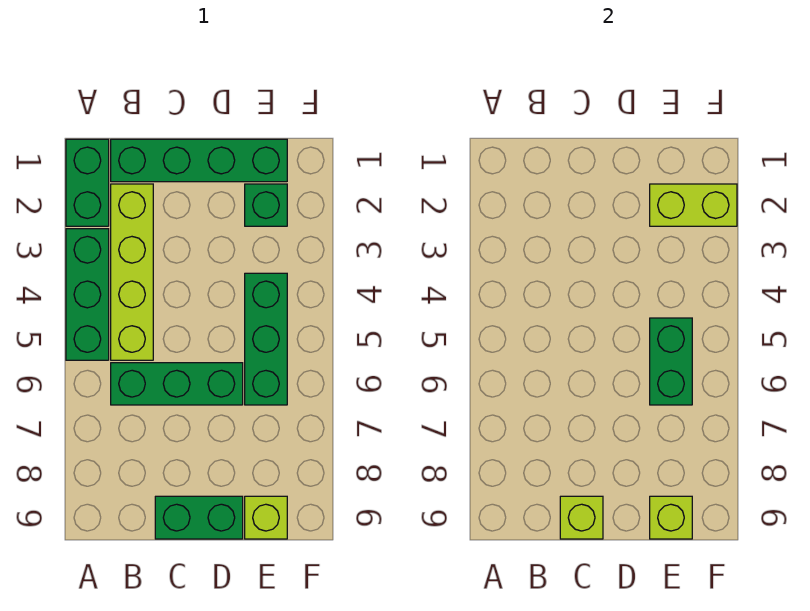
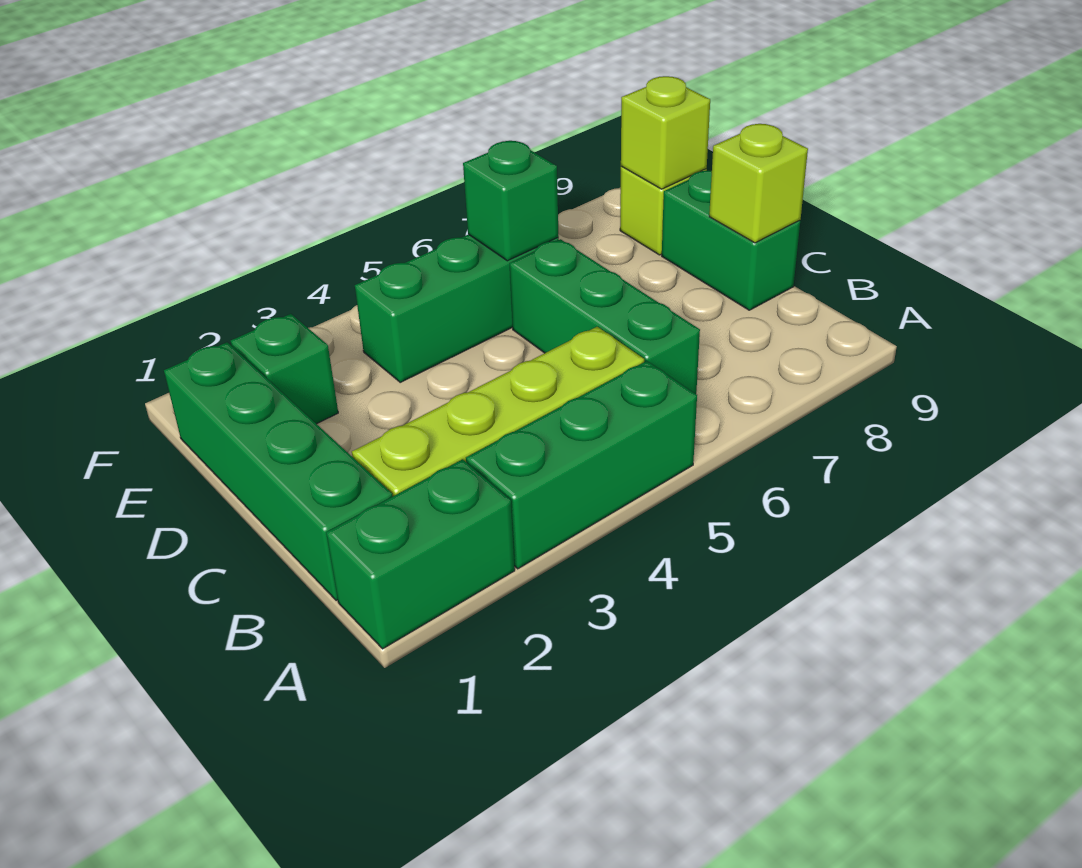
lime 1x2 brick [650,184,737,226] -> none
green 1x2 brick [650,318,692,405] -> green 1x1 brick [463,141,559,261]

